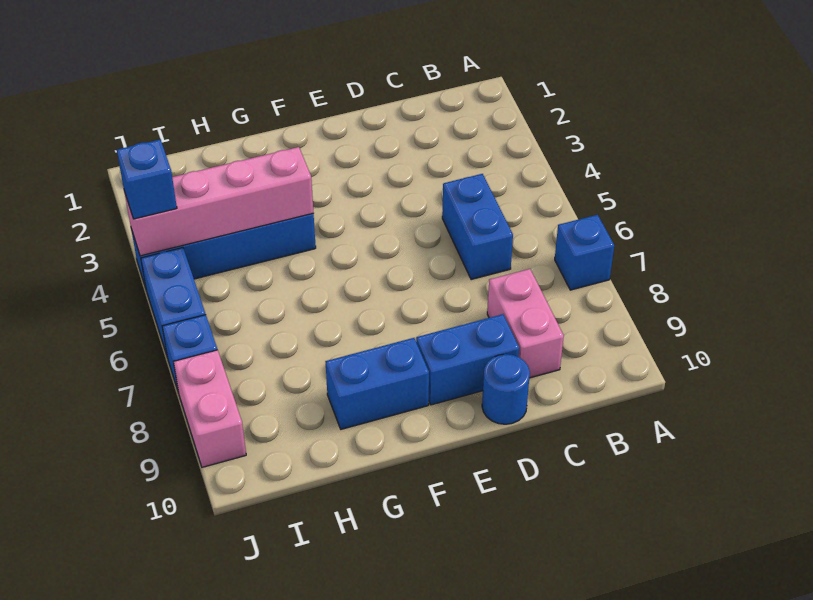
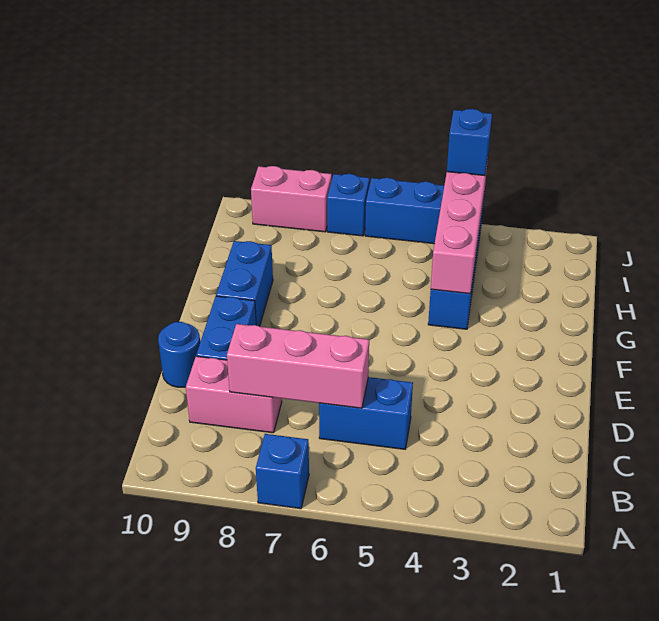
none -> pink 1x3 brick [227,324,369,408]

